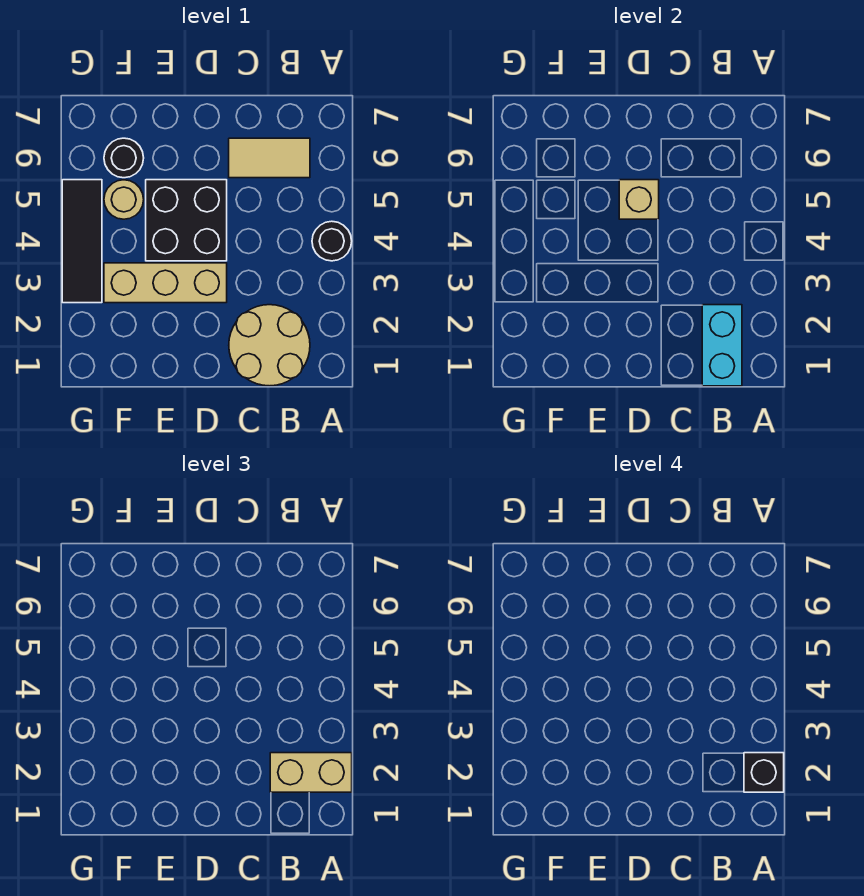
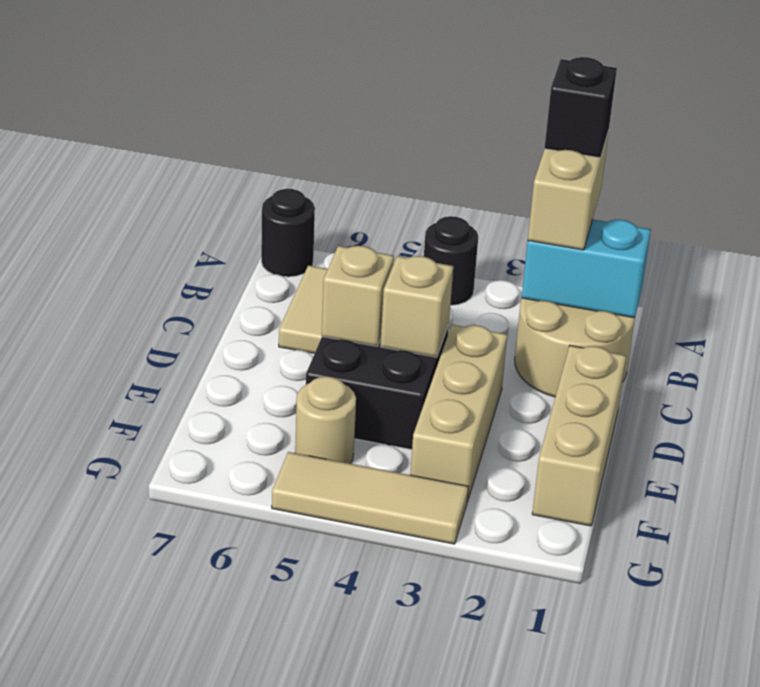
none -> tan 1x3 brick [532,345,626,526]
none -> tan 1x1 brick [381,256,453,357]
black 1x1 round brick [104,138,144,178] -> black 1x1 round brick moved to [261,189,315,277]
black 1x3 tile [62,180,102,303] -> tan 1x3 tile [272,452,469,544]

